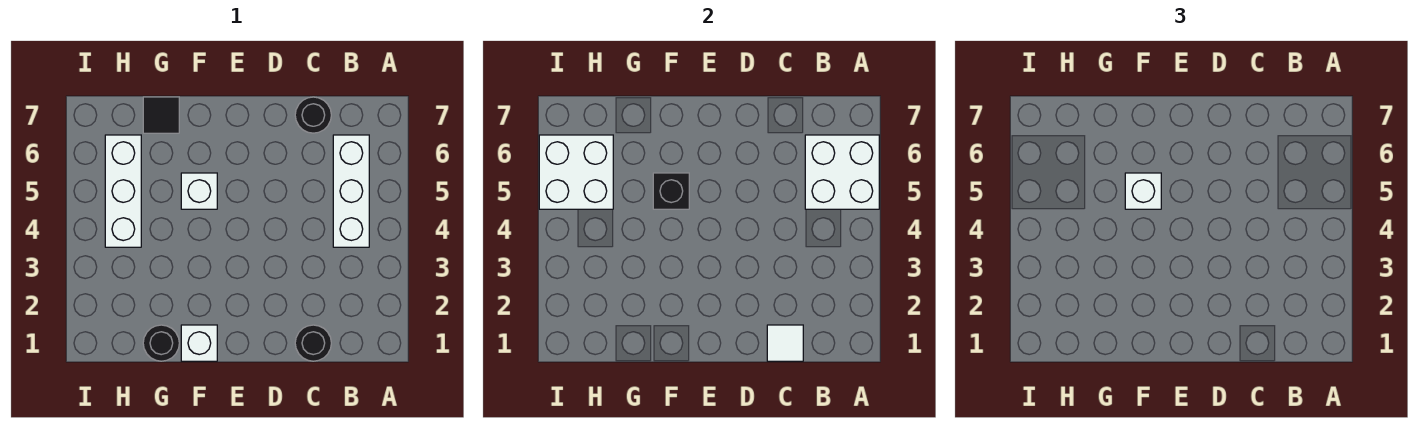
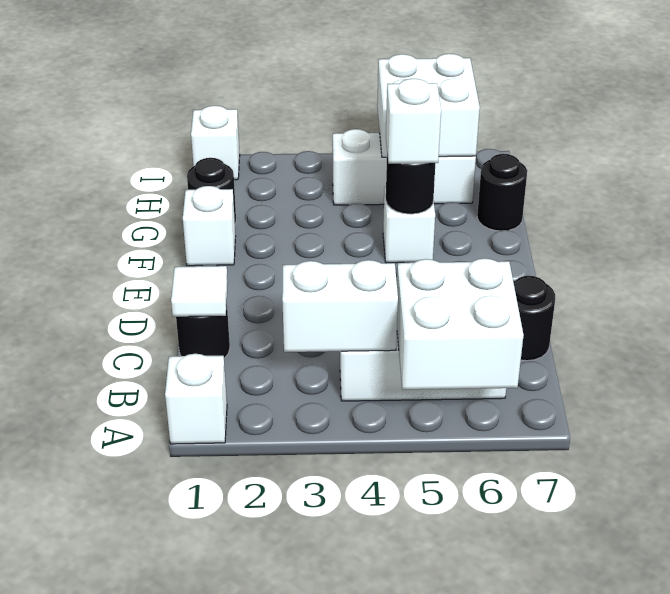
none -> white 1x1 brick [165,354,227,444]
none -> white 1x2 brick [282,260,398,352]
black 1x1 brick [653,173,689,209] -> black 1x1 round brick [386,155,435,214]
black 1x1 tile [143,97,179,133] -> black 1x1 round brick [477,154,527,231]
none -> white 1x1 brick [191,106,240,180]

